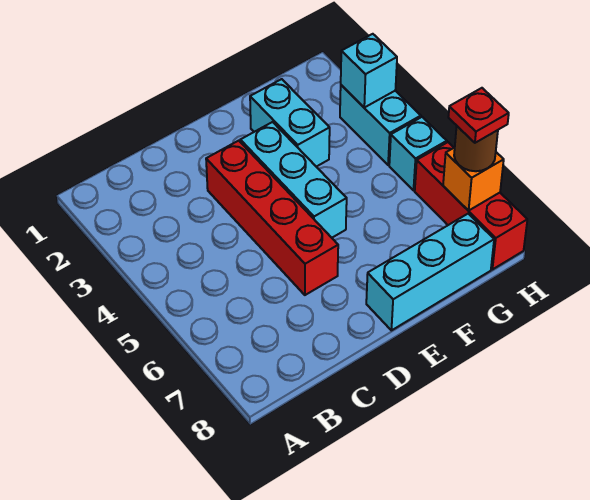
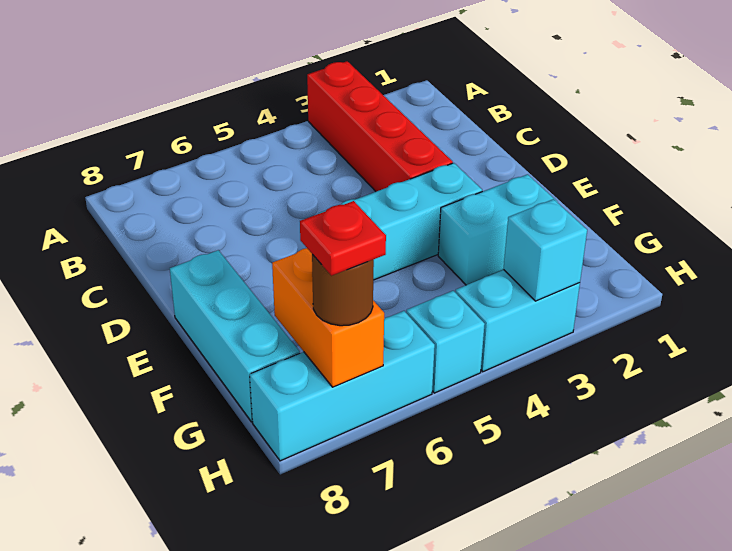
red 1x4 brick [206,141,338,295] -> red 1x4 brick turned to [307,61,453,192]
red 1x3 brick [415,142,527,270] -> cyan 1x3 brick [250,311,435,461]
orange 1x1 brick [443,148,504,211] -> orange 1x2 brick [272,248,384,387]

